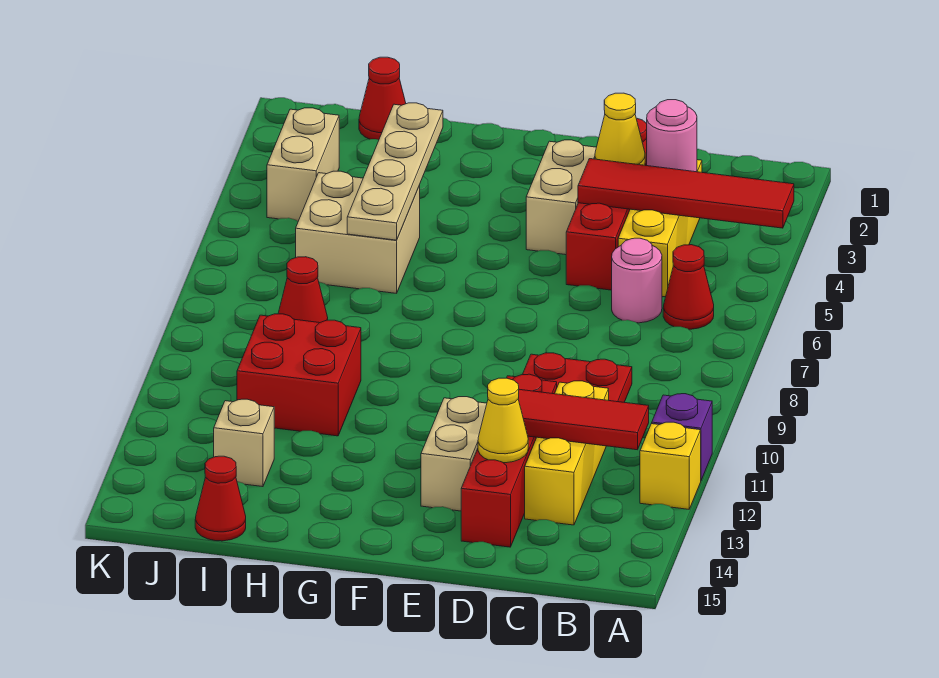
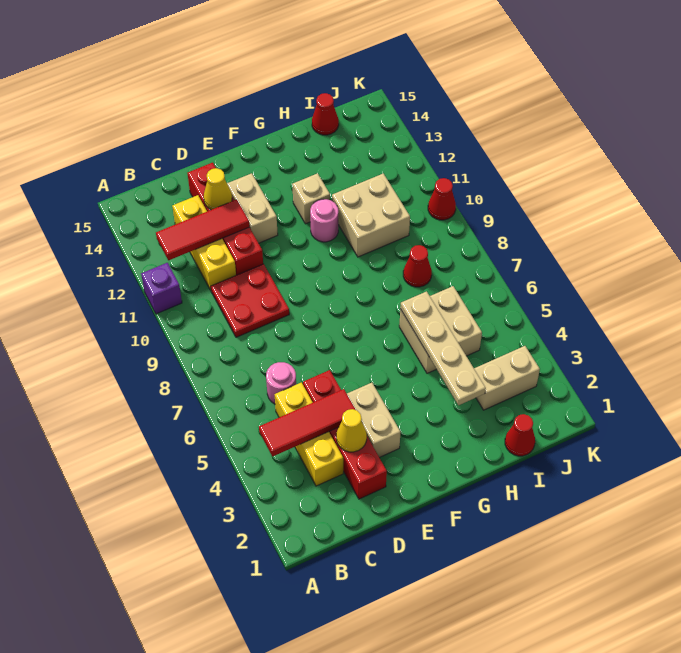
red 1x4 tile [578,159,794,228] -> red 1x3 tile [259,389,356,457]
yellow 1x1 brick [640,422,701,509] -> none
red 1x1 cone [663,245,714,329] -> red 1x1 cone moved to [428,178,456,220]
pink 1x1 round brick [646,100,697,172] -> pink 1x1 round brick moved to [310,199,338,242]
red 2x2 brick [237,314,361,436] -> tan 2x2 brick [332,174,410,257]
tan 1x1 brick [214,399,274,487] -> tan 1x1 brick moved to [292,173,330,224]
tan 1x2 brick [267,108,339,221] -> tan 1x2 brick turned to [474,346,540,410]

